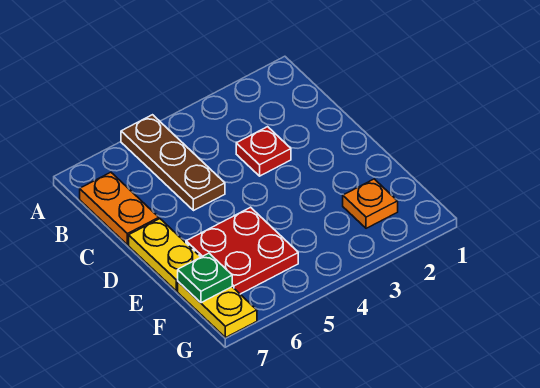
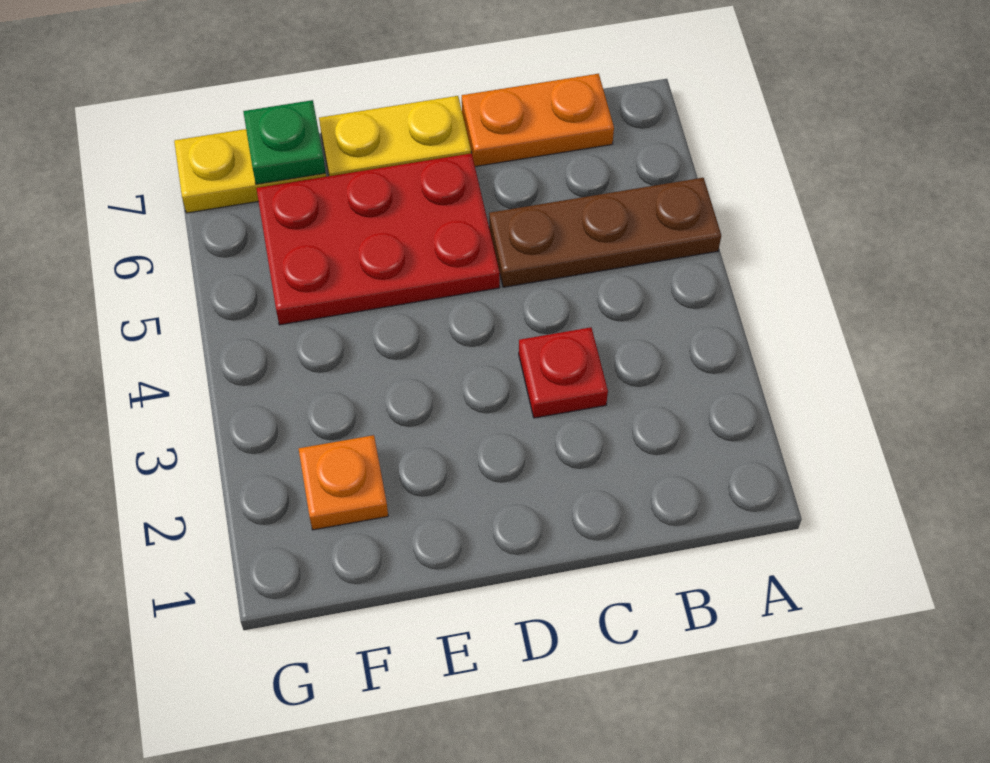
red 2x2 plate [186,207,298,294] -> red 2x3 plate [256,153,500,325]

